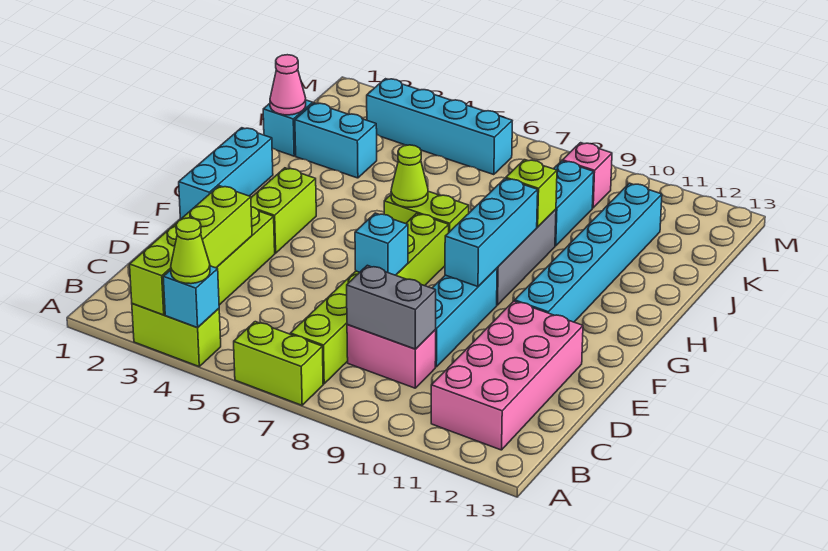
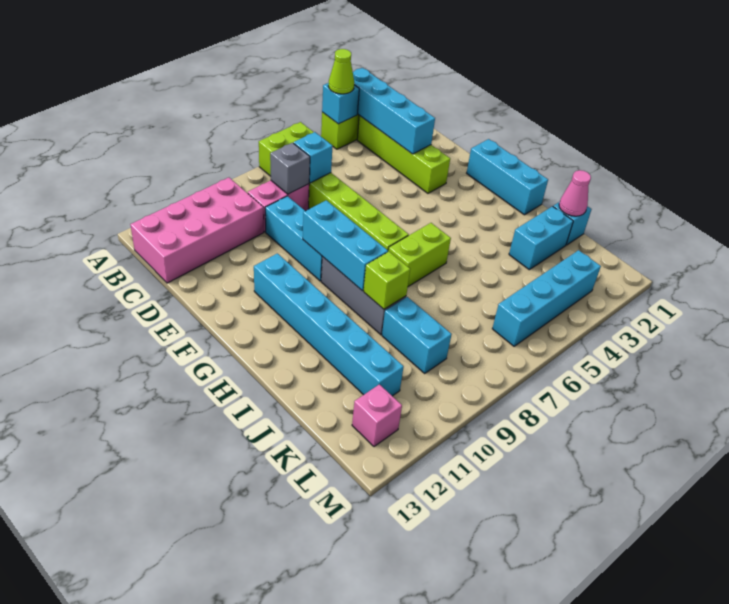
lime 1x4 brick [130,186,252,315] -> cyan 1x4 brick [353,68,435,154]
pink 2x4 brick [431,301,583,450] -> pink 2x4 brick turned to [130,178,264,283]
grey 1x2 brick [347,265,436,349] -> grey 1x1 brick [270,143,310,194]
cyan 1x1 brick [355,213,408,275] -> cyan 1x1 brick moved to [294,132,332,183]
lime 1x2 brick [251,168,316,253] -> none
lime 1x1 cone [391,145,428,207] -> none
pink 1x1 brick [563,143,612,208] -> pink 1x1 brick moved to [352,384,402,447]

